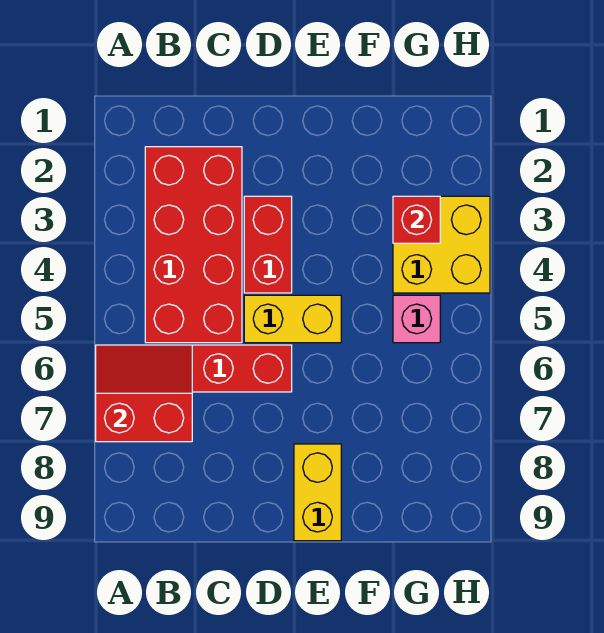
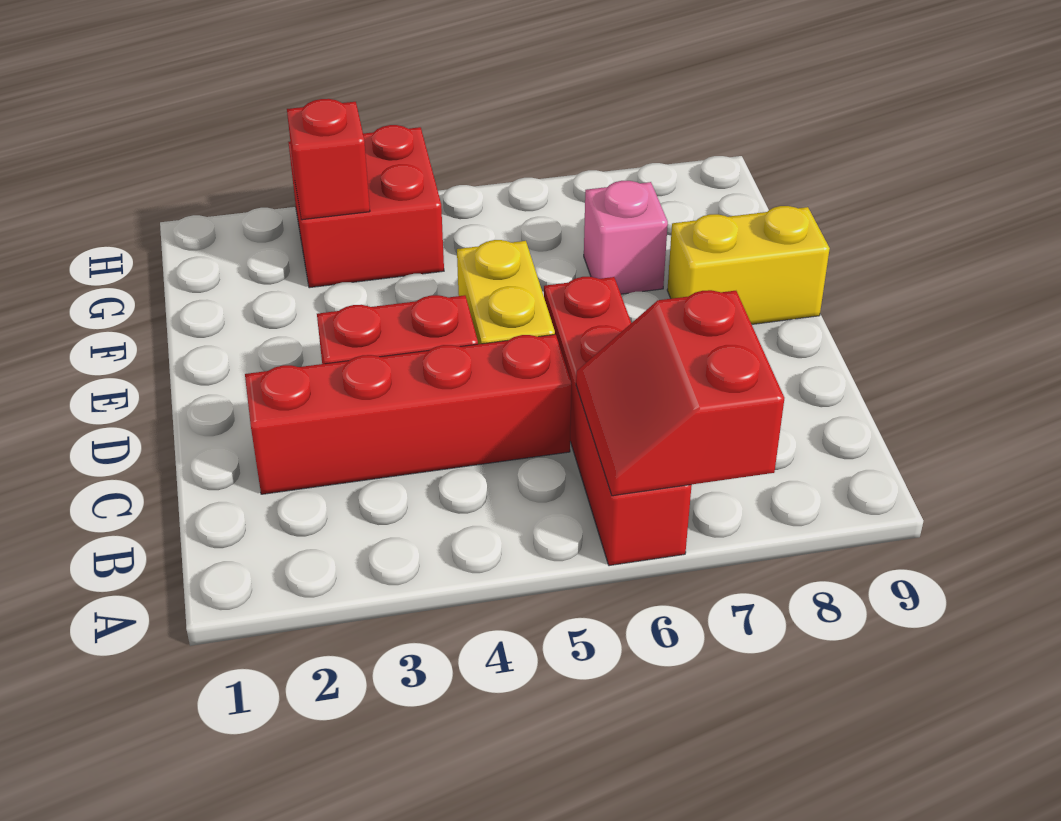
red 2x4 brick [145,147,242,343] -> red 1x4 brick [245,334,571,494]
yellow 2x2 brick [393,196,490,293] -> red 2x2 brick [288,125,444,288]
pink 1x1 brick [393,295,440,343] -> pink 1x1 brick moved to [584,181,668,294]

